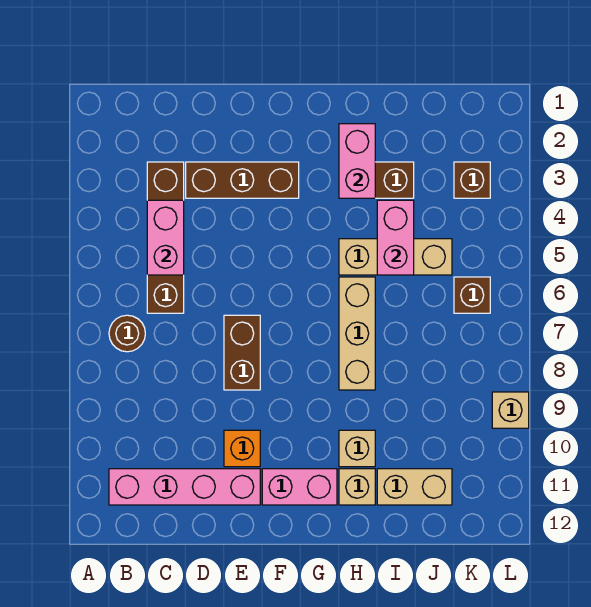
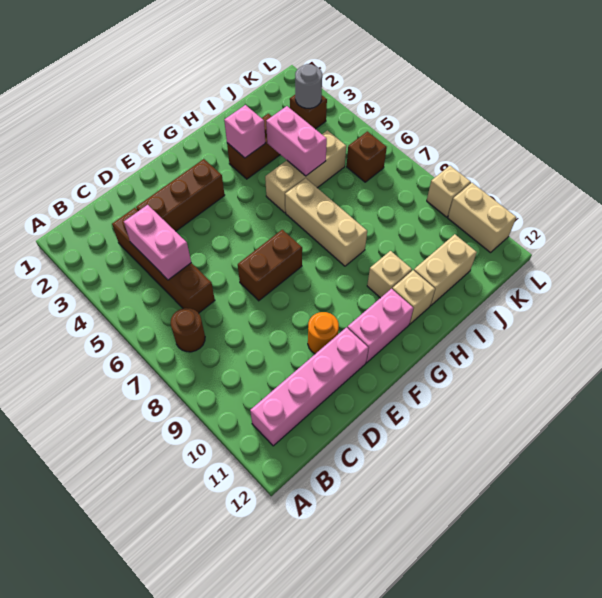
brown 1x2 brick [224,315,260,390] -> brown 1x2 brick turned to [238,230,302,301]
orange 1x1 brick [224,430,260,467] -> orange 1x1 round brick [308,312,339,354]
pink 1x2 brick [339,124,375,198] -> pink 1x1 brick [224,105,265,158]
none -> grey 1x1 round brick [295,64,322,108]
none -> tan 1x2 brick [448,183,516,253]

